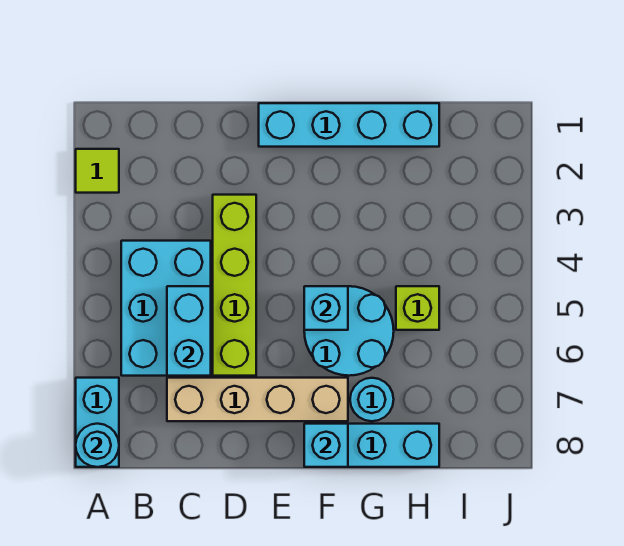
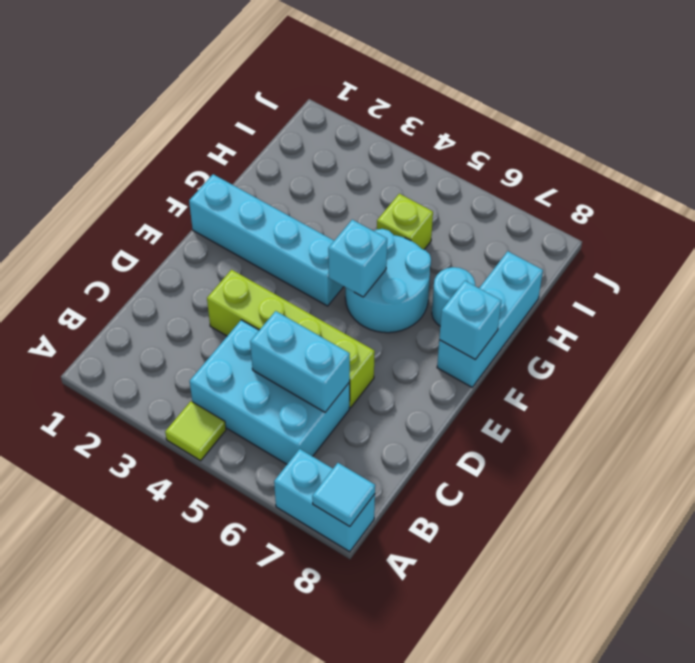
lime 1x1 tile [76,149,119,193] -> lime 1x1 tile moved to [165,401,226,461]
cyan 1x1 round brick [76,424,119,467] -> cyan 1x1 tile [312,463,375,527]
tan 1x4 brick [167,378,348,421] -> none
cyan 1x4 brick [259,103,439,147] -> cyan 1x4 brick turned to [189,174,344,306]

